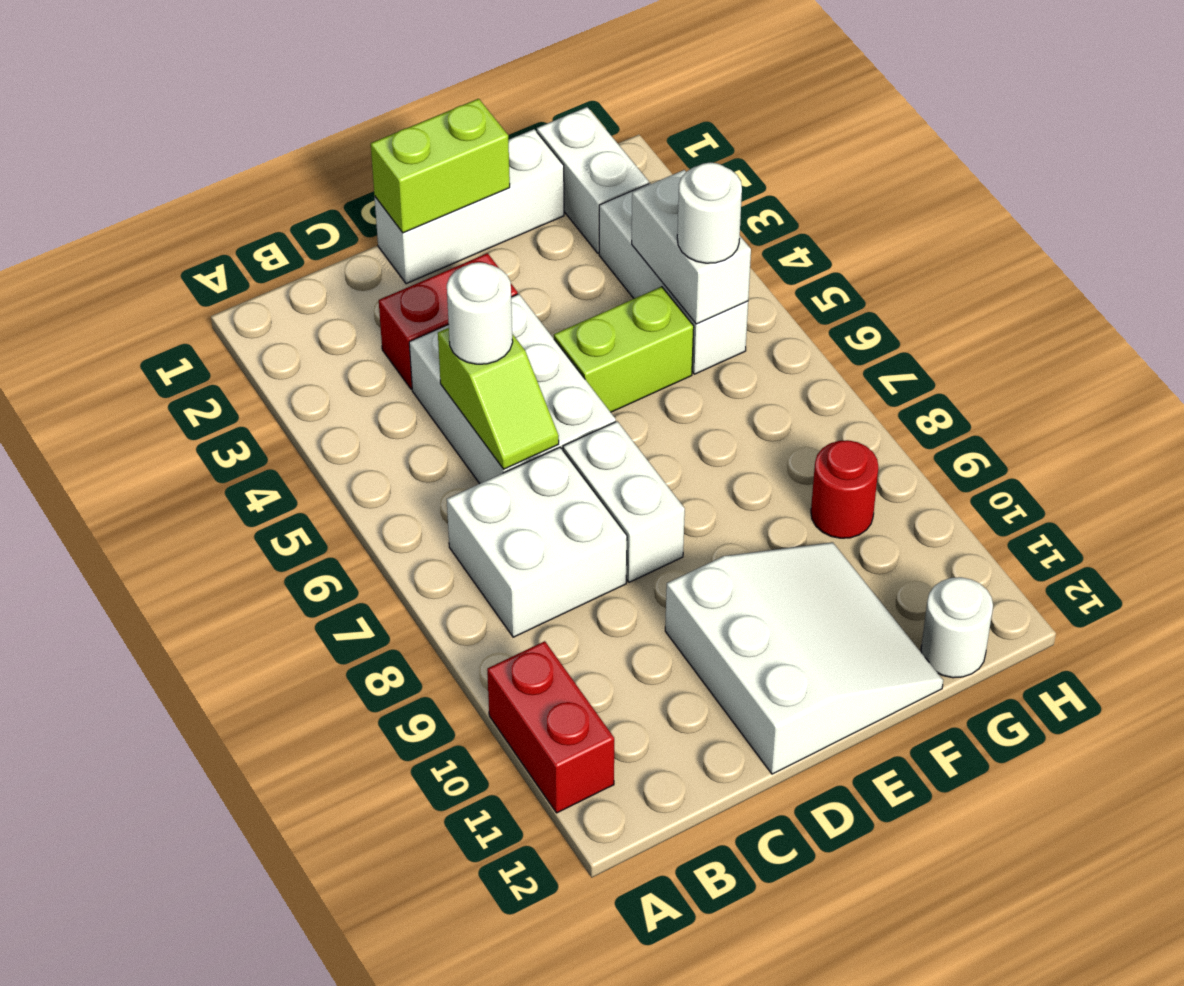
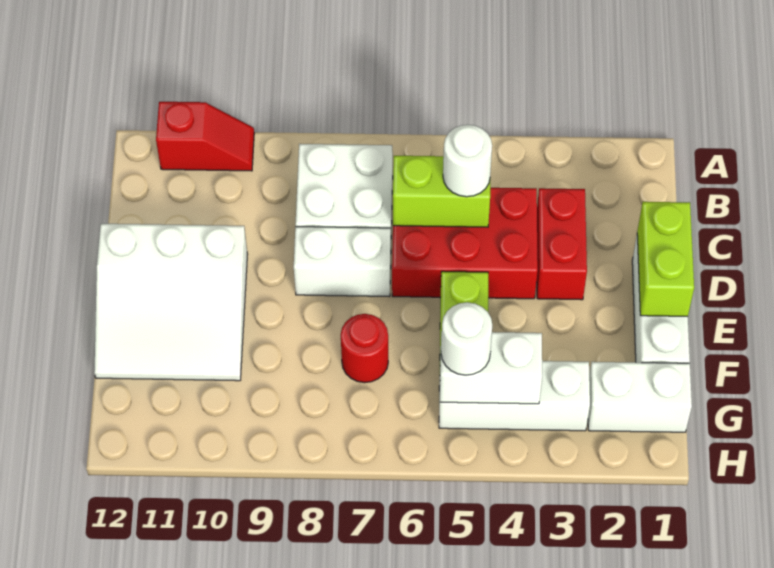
red 1x2 brick [487,641,614,813] -> red 1x2 slope [156,102,254,171]
white 2x3 brick [409,294,616,484] -> red 2x3 brick [392,188,538,299]
lime 1x2 slope [438,328,559,469] -> lime 1x2 brick [393,156,490,227]
red 1x1 round brick [811,440,878,538] -> red 1x1 round brick moved to [341,314,388,383]
white 1x1 round brick [921,577,993,678] -> none

